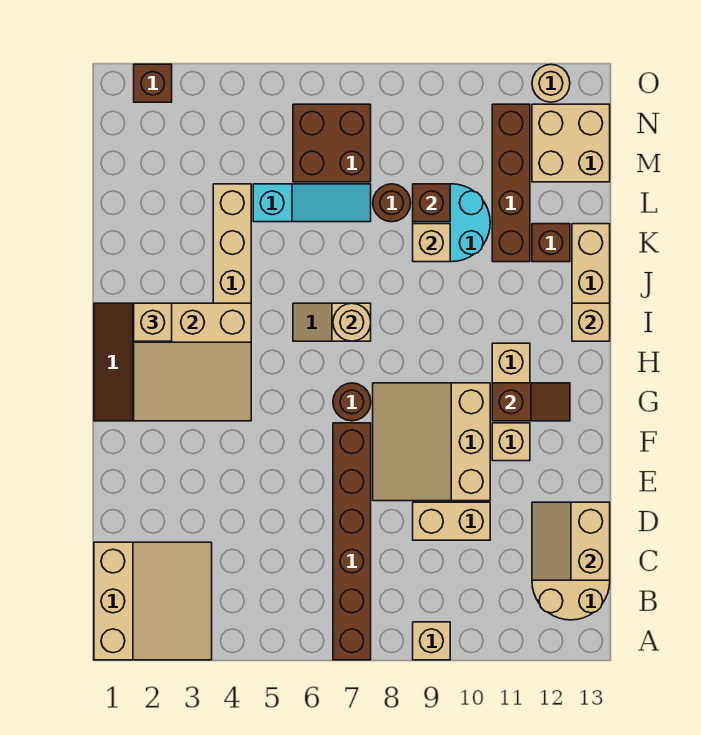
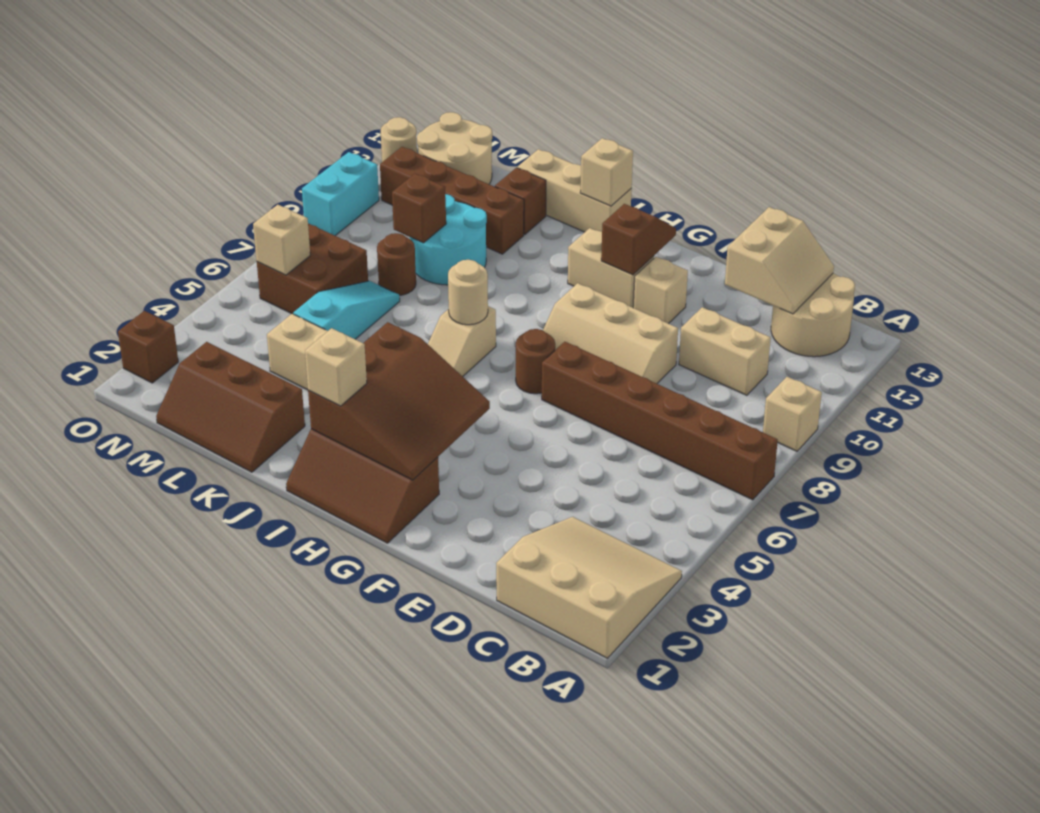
tan 2x2 slope [532,502,610,580] -> tan 2x2 slope turned to [725,207,834,314]
tan 1x2 brick [413,502,490,540] -> tan 1x2 brick turned to [679,307,771,395]
tan 3x3 slope [373,383,490,501] -> tan 2x3 slope [543,283,678,384]
tan 3x3 slope [134,303,251,421] -> brown 3x3 slope [308,322,490,480]
none -> brown 2x3 slope [156,342,305,472]
tan 1x1 brick [413,224,450,262] -> tan 1x1 brick moved to [253,205,310,275]
tan 2x2 brick [532,104,610,182] -> tan 2x2 round brick [417,112,492,184]
none -> cyan 1x2 brick [302,152,379,236]

